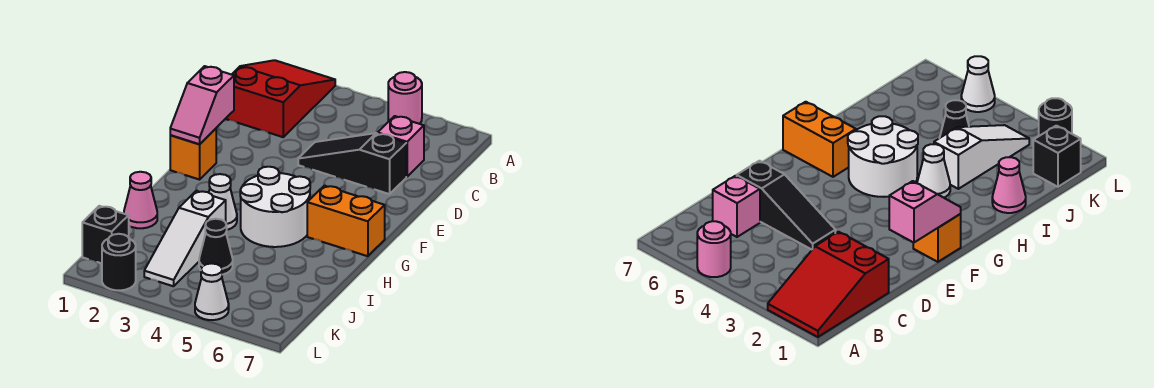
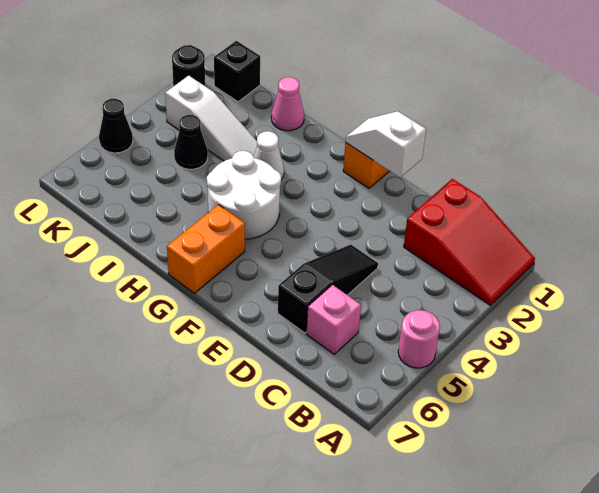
pink 1x2 slope [170,66,234,144] -> white 1x2 slope [346,111,426,178]
white 1x3 slope [144,191,226,286] -> white 1x3 slope turned to [165,76,257,161]
white 1x1 cone [195,263,229,320] -> black 1x1 cone [99,99,133,153]

